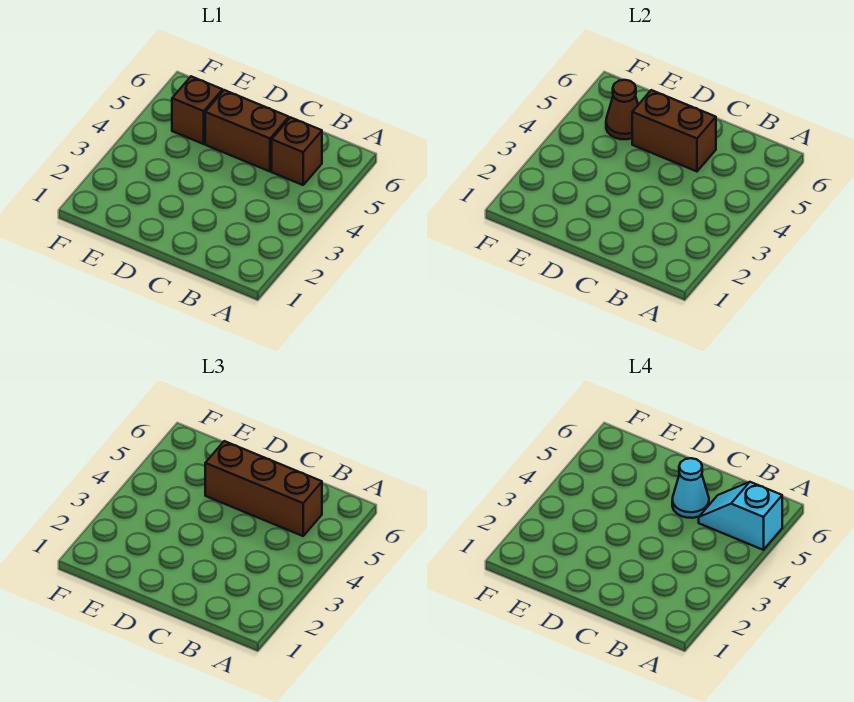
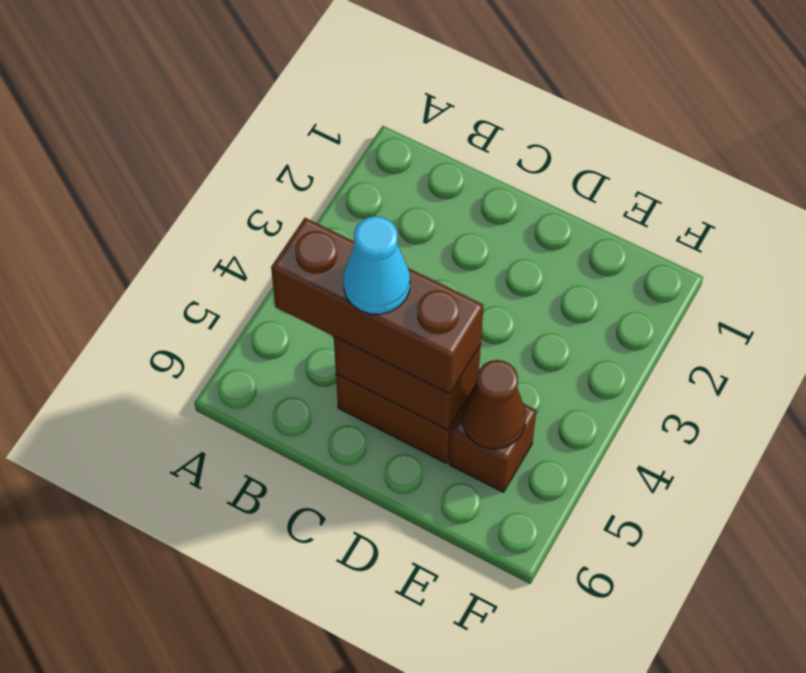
cyan 1x2 slope [699,482,782,550] -> none
brown 1x1 brick [272,117,322,185] -> none

